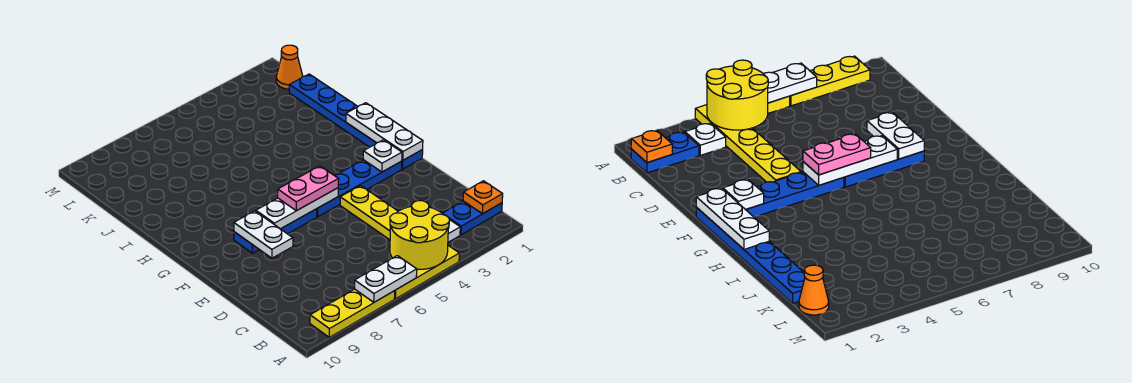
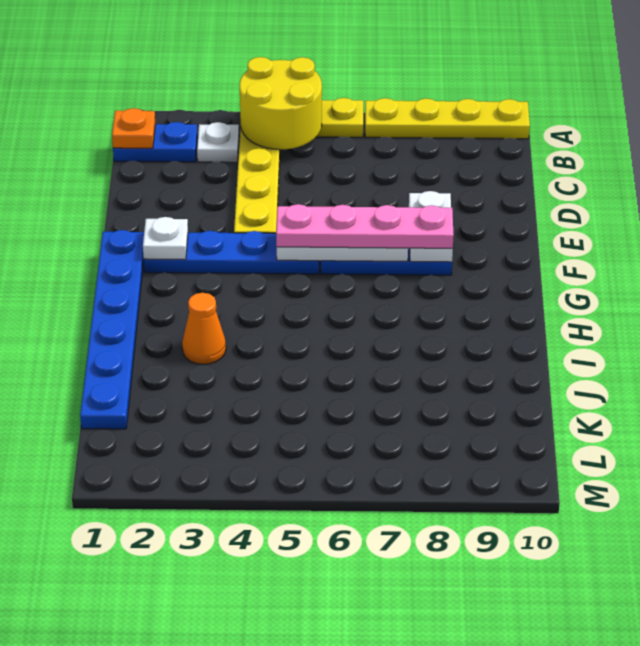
white 1x2 plate [355,256,417,302] -> none
yellow 1x3 plate [310,289,395,337] -> yellow 1x4 plate [365,98,530,139]
white 1x3 plate [346,103,423,160] -> none
pink 1x2 plate [278,166,339,211] -> pink 1x4 plate [276,204,454,248]
orange 1x1 cone [276,45,303,89] -> orange 1x1 cone moved to [182,293,226,364]

